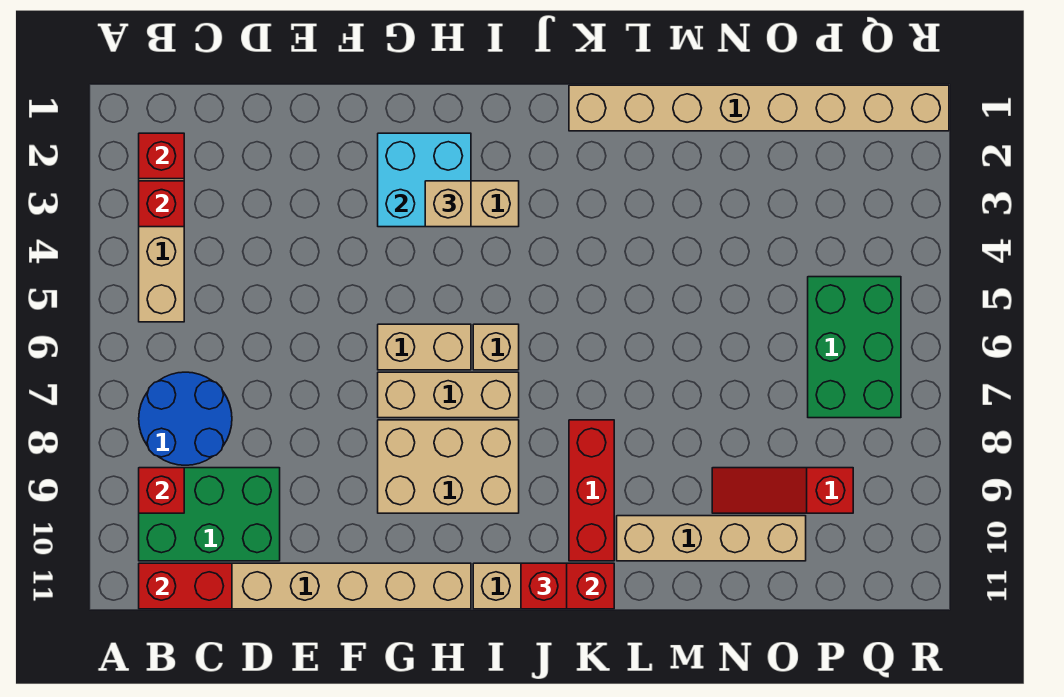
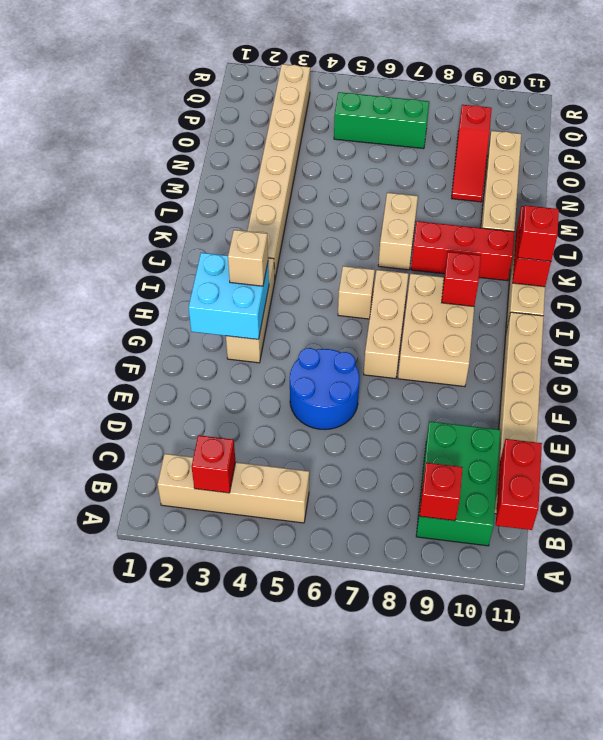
red 1x1 brick [139,133,184,179] -> red 1x1 brick moved to [442,252,481,306]
blue 2x2 round brick [139,372,232,465] -> blue 2x2 round brick moved to [290,348,359,430]
tan 1x2 brick [378,324,471,370] -> tan 1x2 brick moved to [378,193,418,270]
tan 1x8 brick [569,85,949,131] -> tan 1x8 brick moved to [247,64,310,278]
green 2x3 brick [808,277,901,418] -> green 1x3 brick [334,92,429,149]

